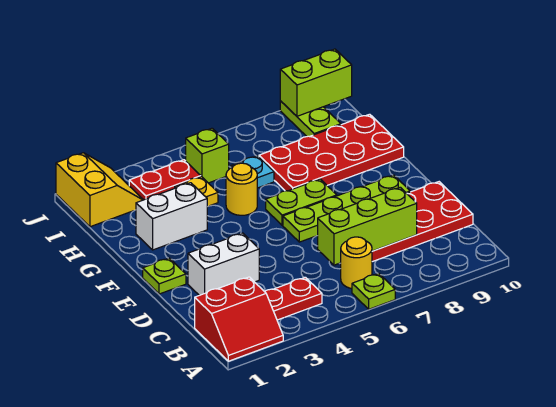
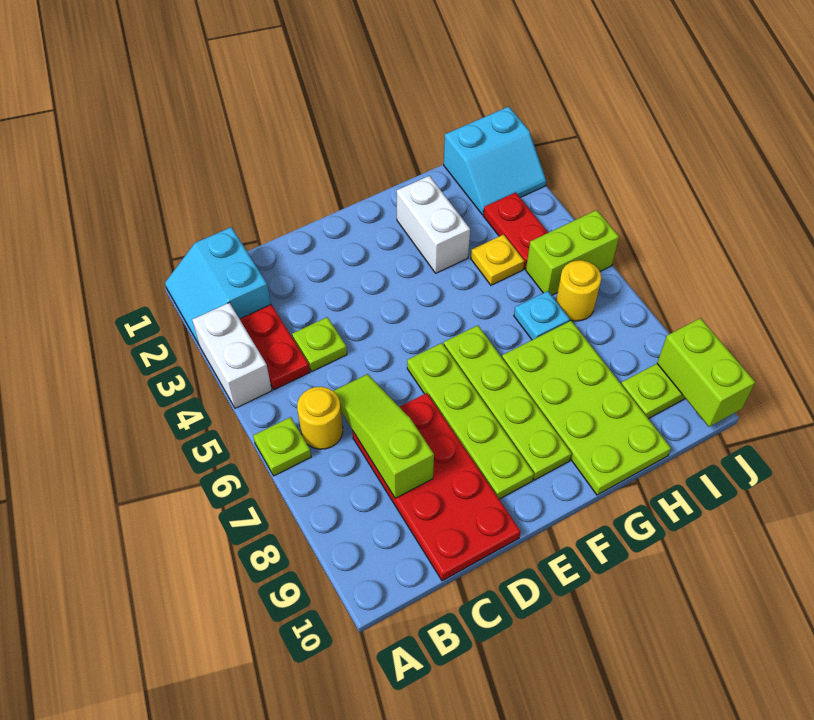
red 2x2 slope [195,277,283,361] -> cyan 2x2 slope [165,227,271,344]
lime 1x3 brick [318,187,417,265] -> lime 1x3 slope [334,374,434,498]
white 1x2 brick [188,233,259,295] -> white 1x2 brick moved to [192,303,272,408]
lime 1x1 plate [143,258,186,294] -> lime 1x1 plate moved to [292,317,347,371]
lime 1x2 plate [266,179,337,225] -> lime 1x4 plate [444,325,572,480]
yellow 1x1 round brick [226,163,257,215] -> yellow 1x1 round brick moved to [556,260,601,321]
red 2x4 plate [259,114,404,191] -> lime 2x4 plate [502,321,671,495]
yellow 2x2 slope [56,153,143,227] -> cyan 2x2 slope [444,107,546,215]
lime 1x1 brick [186,128,229,183] -> lime 1x2 brick [526,210,619,295]

